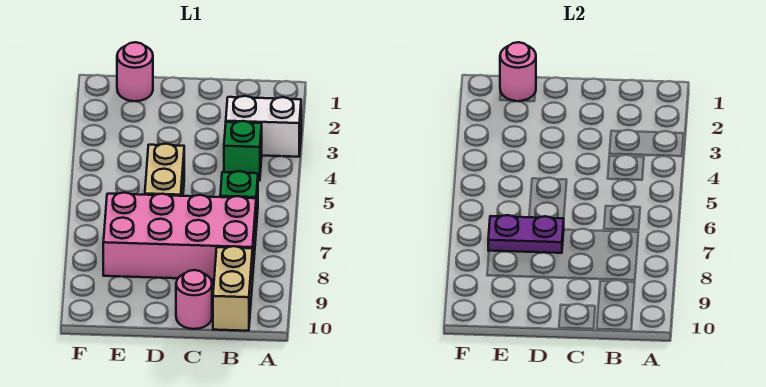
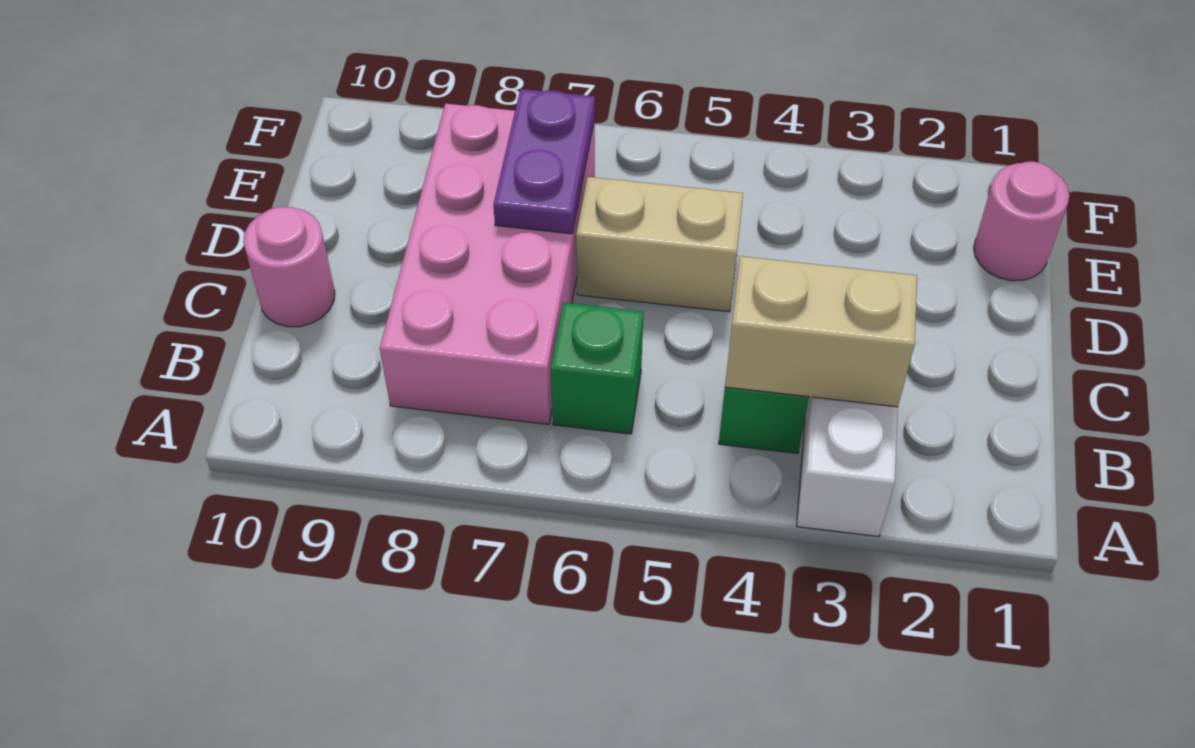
tan 1x2 brick [213,246,253,331] -> tan 1x2 brick moved to [725,256,917,407]
pink 1x1 round brick [500,42,536,101] -> none

